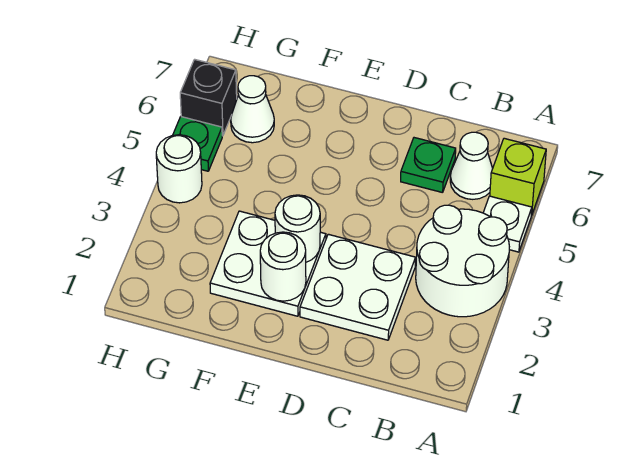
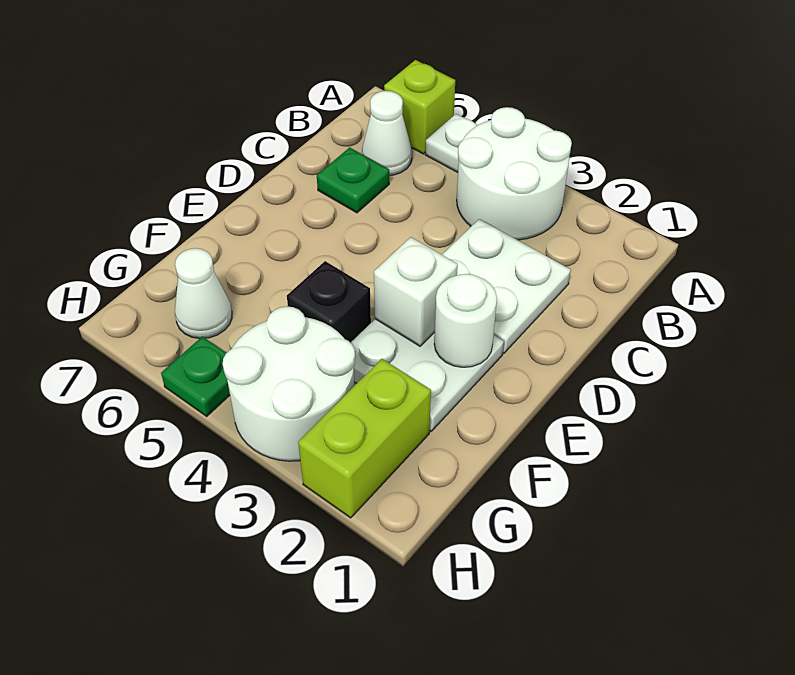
white 1x1 round brick [275,195,320,262] -> white 1x1 brick [374,237,458,346]
none -> lime 1x2 brick [298,359,431,518]
white 1x1 round brick [156,135,202,203] -> white 2x2 round brick [223,306,355,461]
black 1x1 brick [180,59,237,136] -> black 1x1 brick moved to [287,261,371,343]

